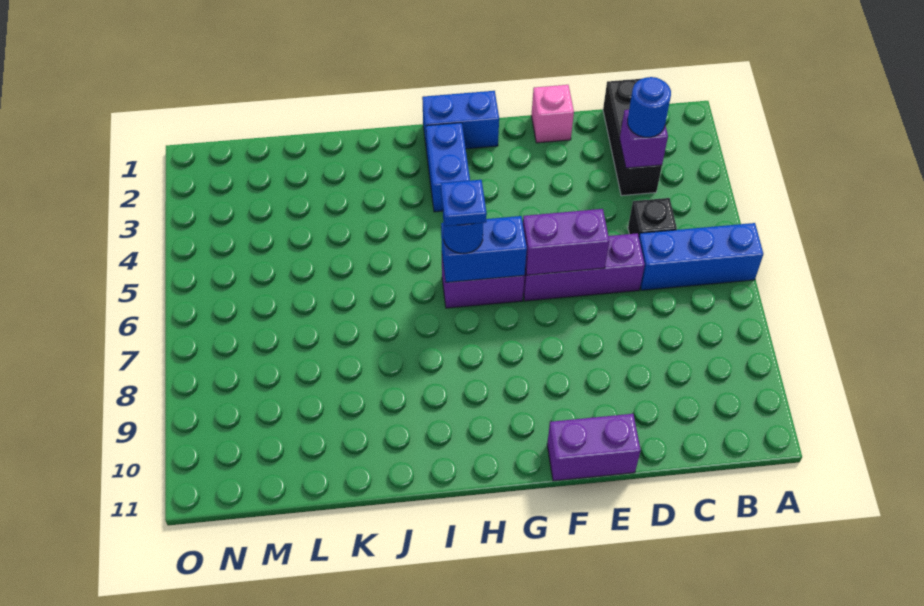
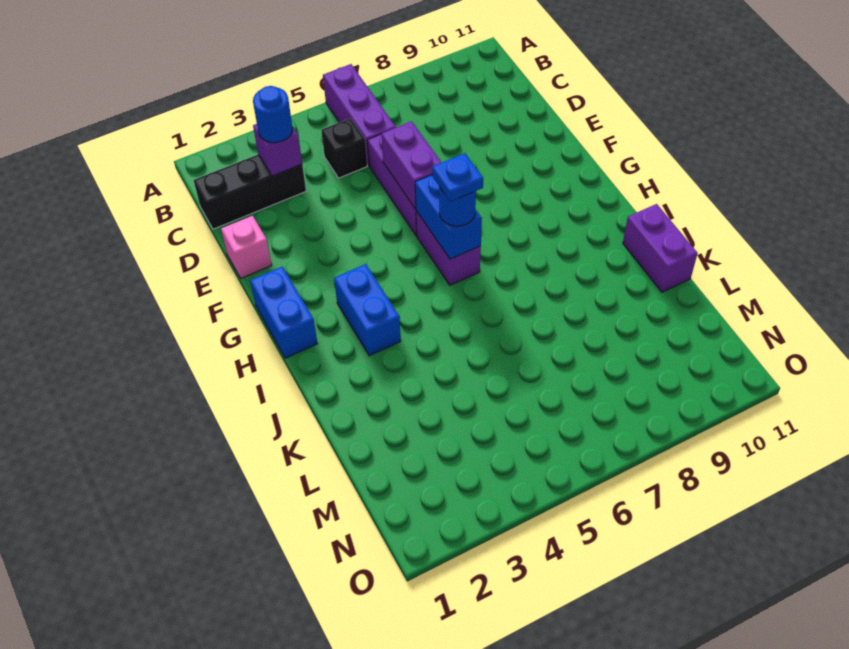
blue 1x3 brick [639,223,763,290] -> purple 1x3 brick [323,64,396,165]
purple 1x2 brick [547,414,641,481] -> purple 1x2 brick moved to [623,204,698,292]
blue 1x2 brick [426,123,470,212] -> blue 1x2 brick turned to [334,264,401,356]

